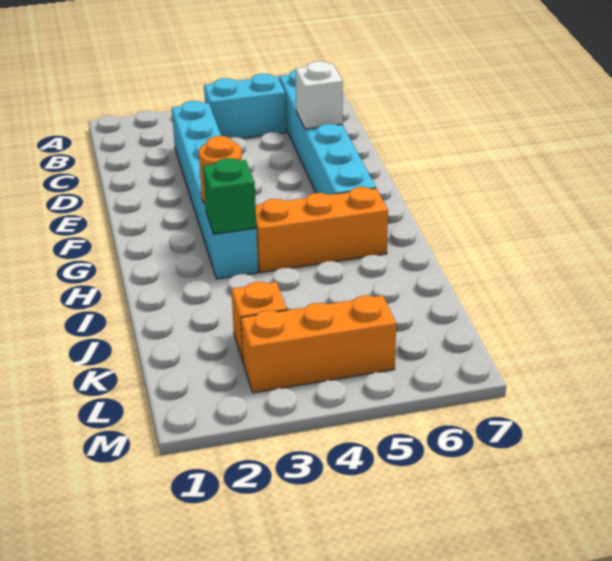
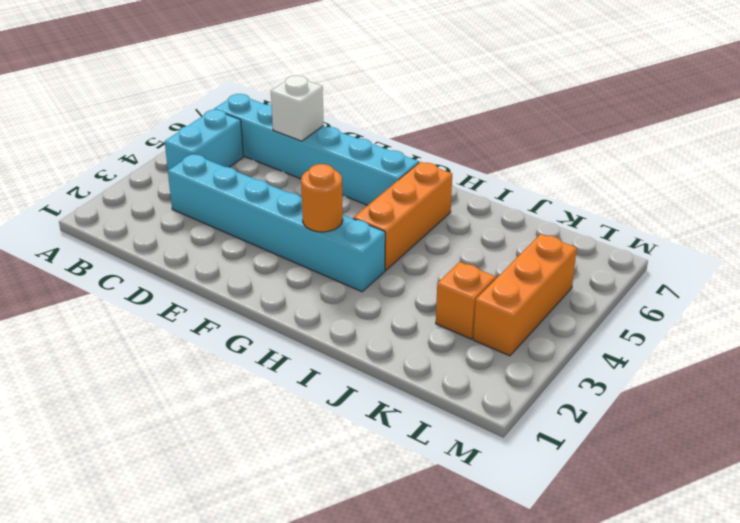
green 1x1 brick [203,158,256,234] -> none

